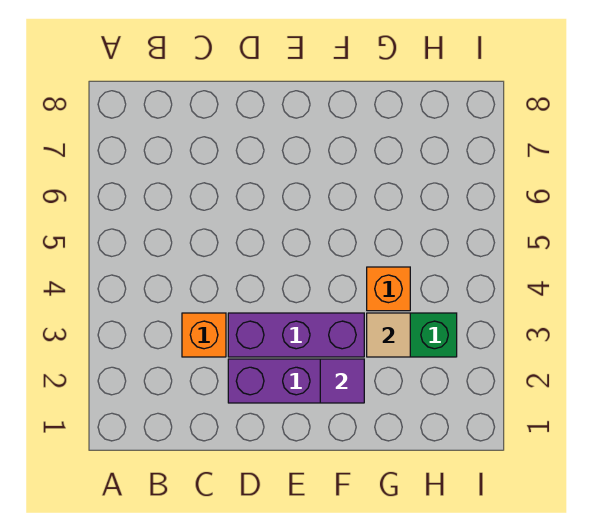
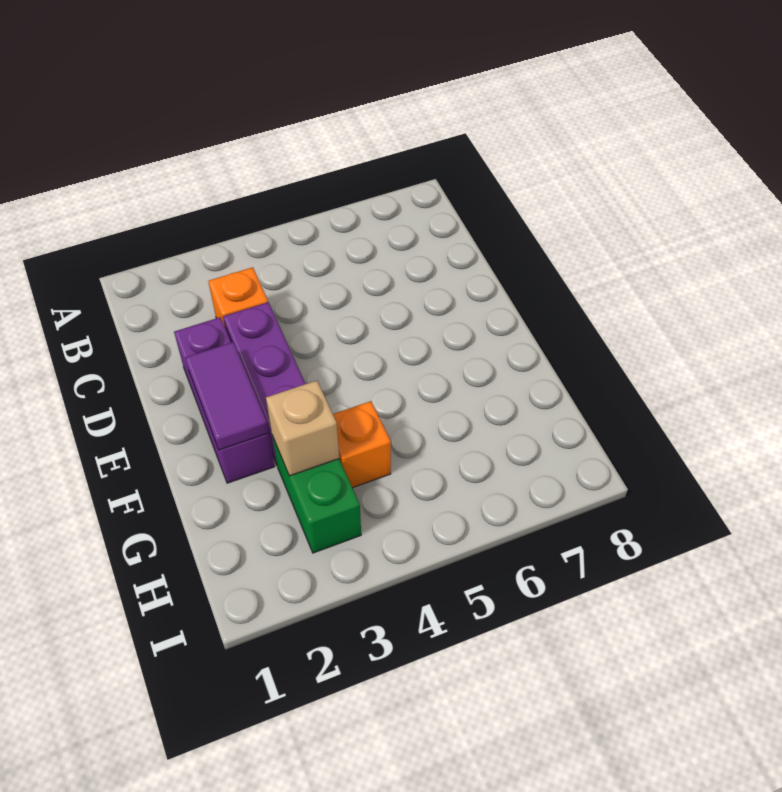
purple 1x1 tile [320,359,364,403] -> purple 1x2 tile [185,342,269,450]
tan 1x1 tile [367,313,410,357] -> tan 1x1 brick [266,381,339,476]

